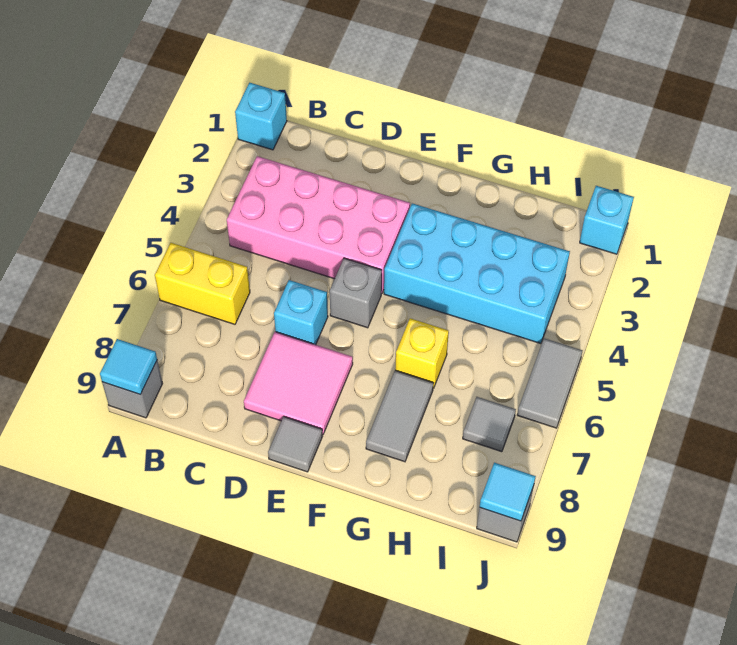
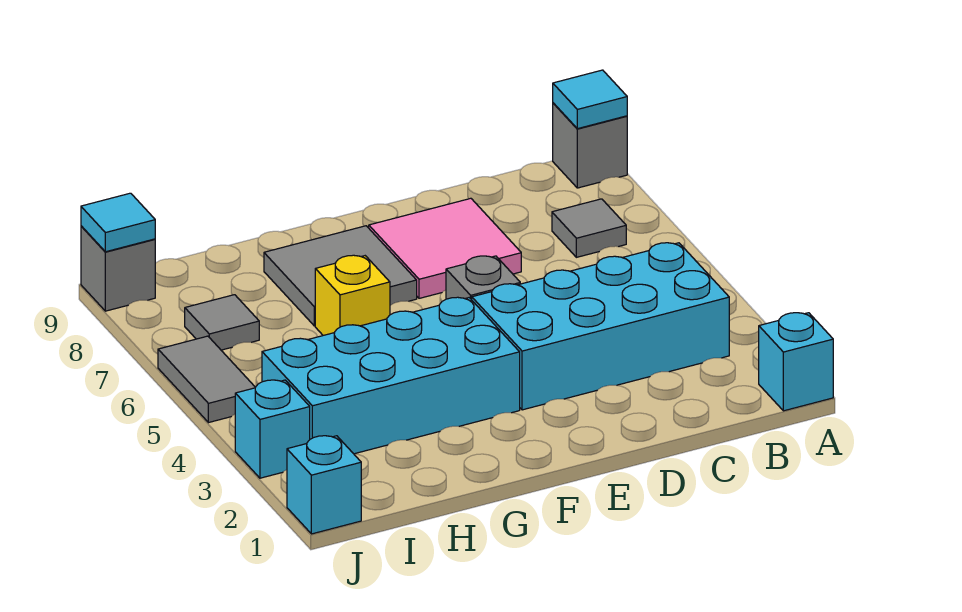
yellow 1x2 brick [155,243,250,324] -> none
pink 2x4 brick [227,156,410,294] -> cyan 2x4 brick [472,243,729,410]
cyan 1x1 brick [274,280,328,345] -> cyan 1x1 brick moved to [235,380,310,478]
grey 1x1 tile [268,417,323,472] -> grey 1x1 tile moved to [552,199,626,257]
grey 1x2 tile [366,370,433,462] -> grey 2x2 tile [264,226,417,326]

